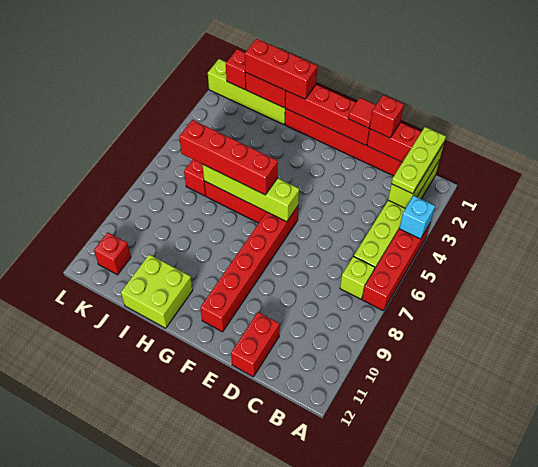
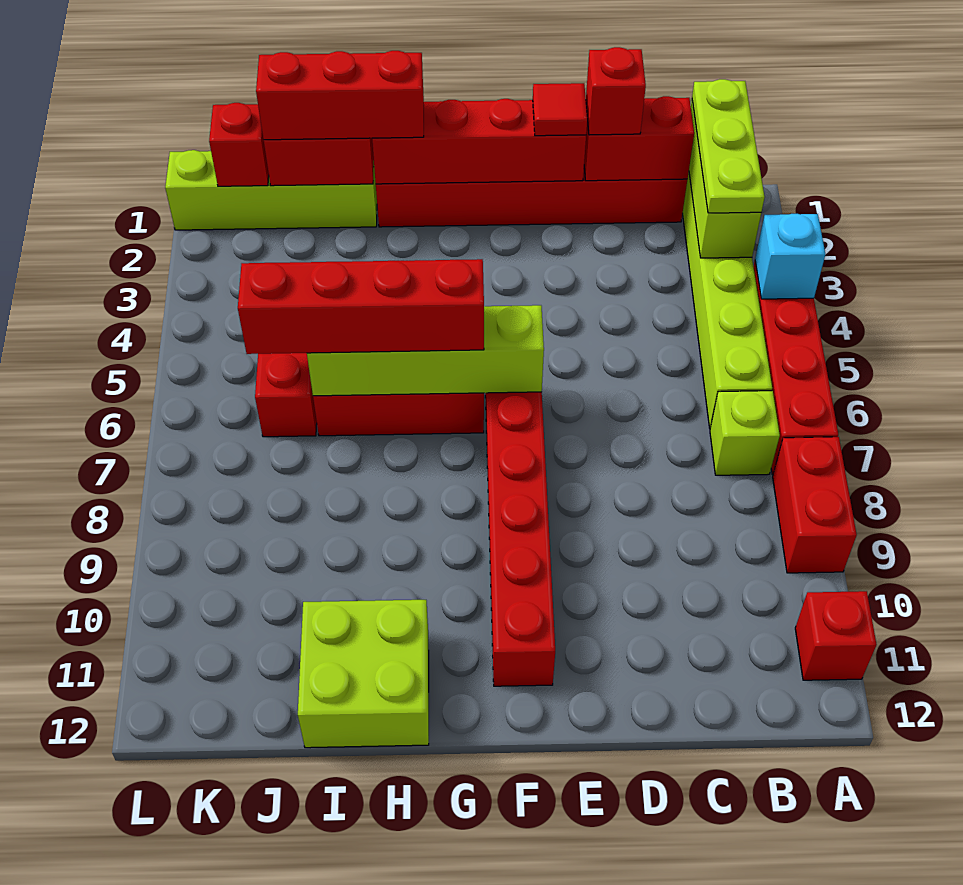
red 1x2 brick [231,312,279,377] -> red 1x2 brick moved to [773,437,857,573]
red 1x1 brick [94,233,131,275] -> red 1x1 brick moved to [795,591,876,680]

